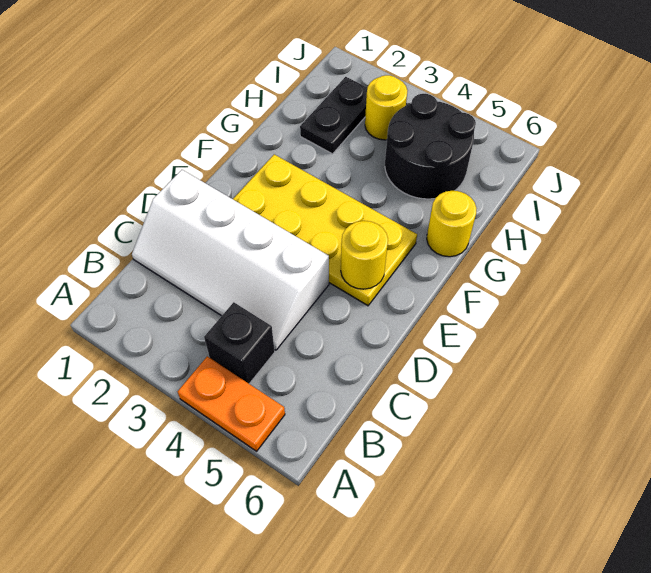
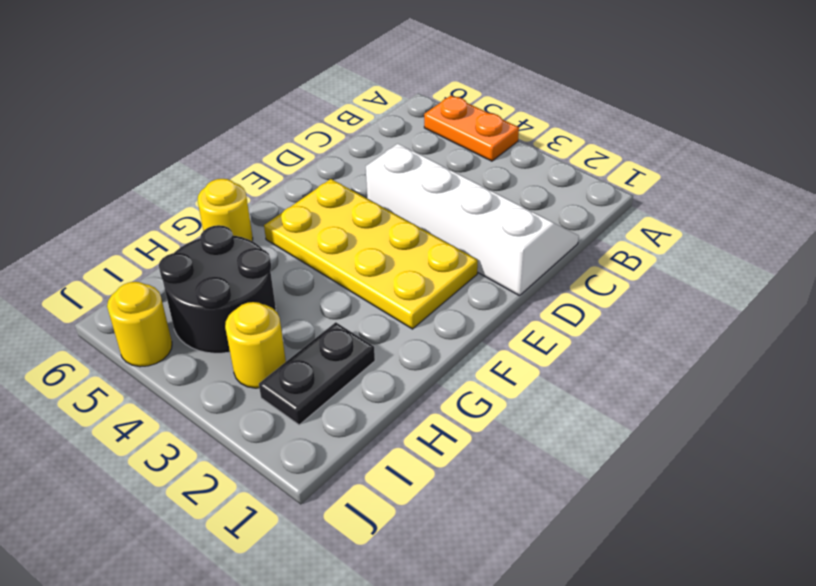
black 1x1 brick [204,302,275,384] -> none
yellow 1x1 round brick [341,221,388,289] -> yellow 1x1 round brick moved to [107,282,172,367]

